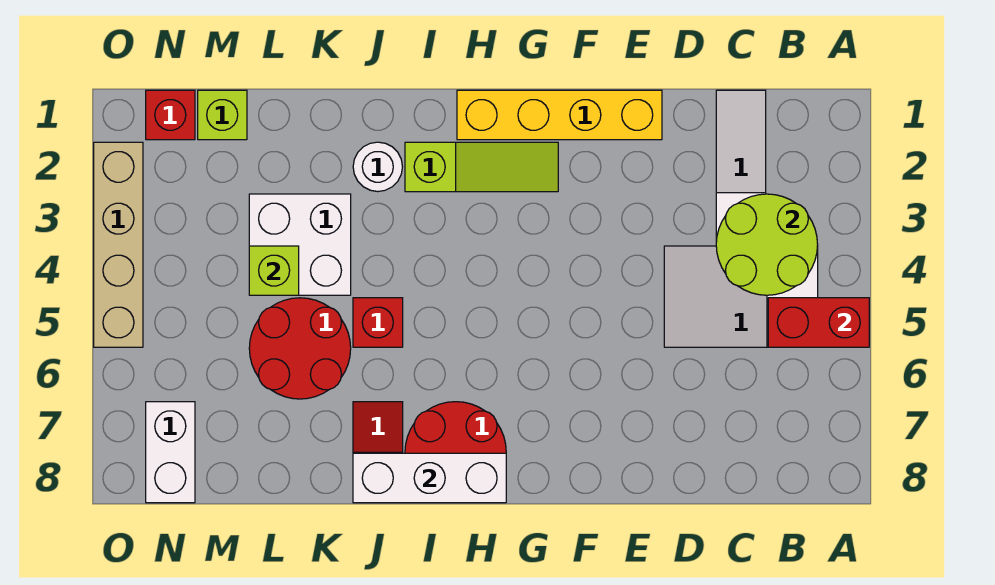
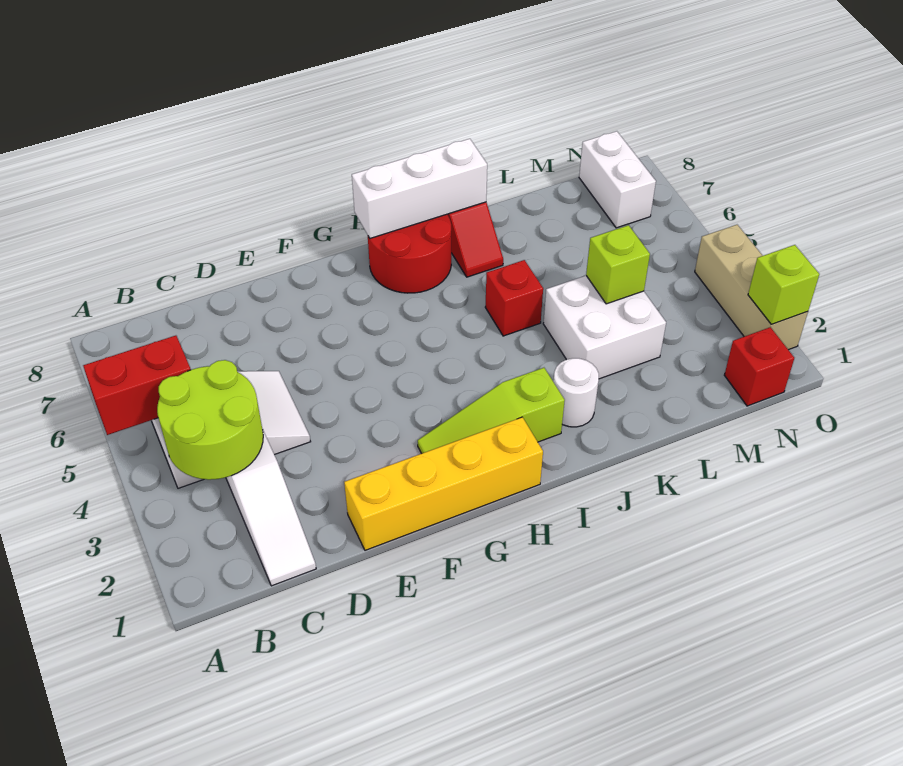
red 2x2 round brick [249,298,351,399] -> none
lime 1x1 brick [198,90,247,140] -> lime 1x1 brick moved to [748,245,819,324]
tan 1x4 brick [94,142,143,347] -> tan 1x3 brick [695,225,808,350]

